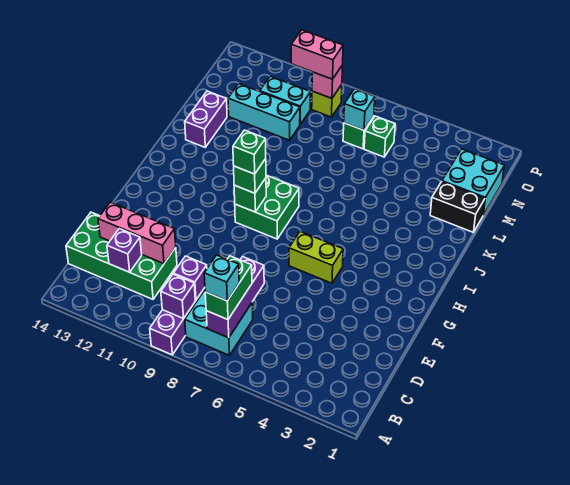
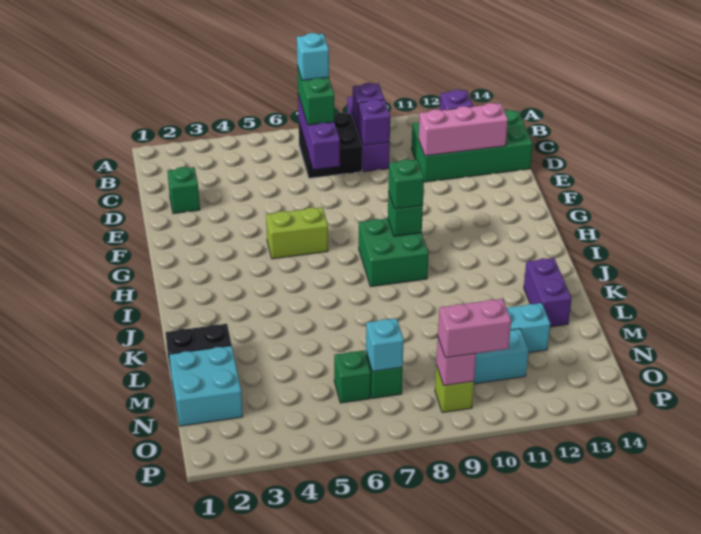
cyan 2x2 brick [185,290,253,355] -> black 2x2 brick [299,113,362,178]
green 1x1 brick [233,130,266,174] -> green 1x1 brick moved to [167,167,200,214]

